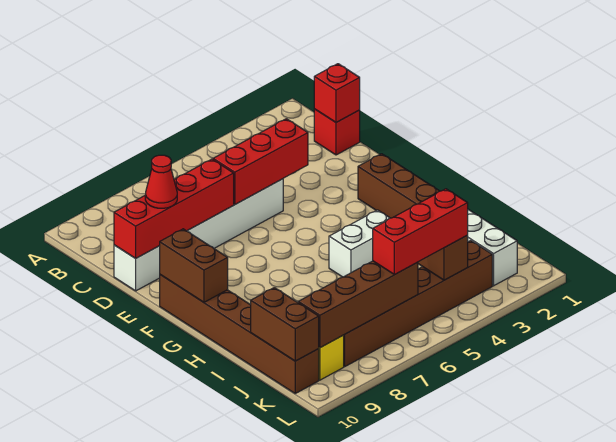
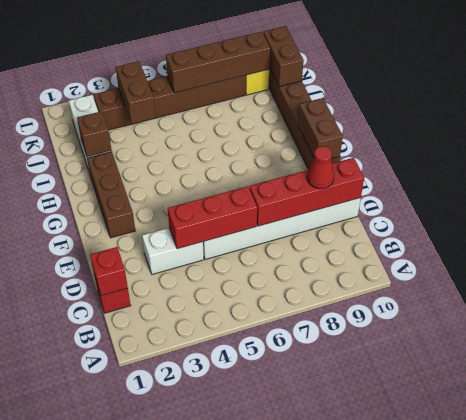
white 1x2 brick [329,210,390,277] -> white 1x2 brick moved to [142,228,204,274]
none -> brown 1x1 brick [77,111,111,157]
red 1x3 brick [373,189,468,275] -> none

